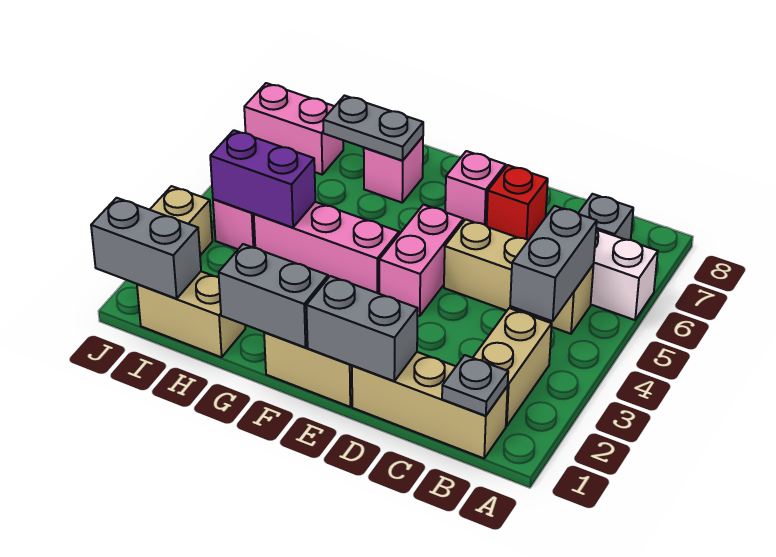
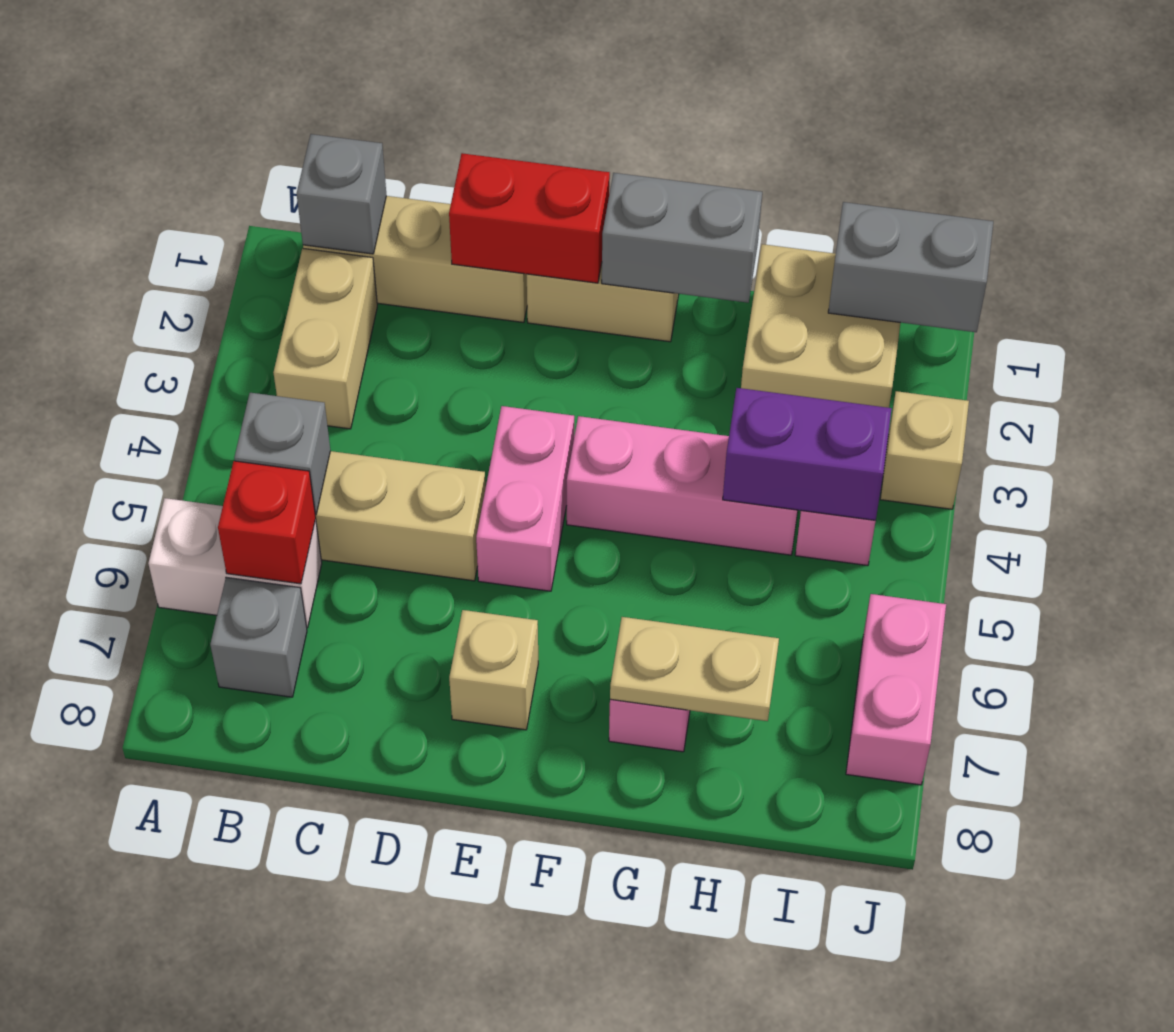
grey 1x1 plate [442,355,508,416] -> grey 1x1 brick [297,134,386,254]
grey 1x2 brick [510,206,597,321] -> grey 1x1 brick [234,393,330,515]
grey 1x2 brick [306,276,418,381] -> red 1x2 brick [449,153,610,283]
red 1x1 brick [487,165,548,240] -> red 1x1 brick moved to [218,461,316,584]
pink 1x1 brick [445,151,506,226] -> tan 1x1 brick [449,610,538,730]
grey 1x2 plate [323,96,423,161] -> tan 1x2 plate [610,617,779,721]
tan 1x2 brick [137,271,245,357] -> tan 2x2 brick [741,244,900,408]
pink 1x2 brick [244,83,343,174] -> pink 1x2 brick turned to [846,594,946,785]

